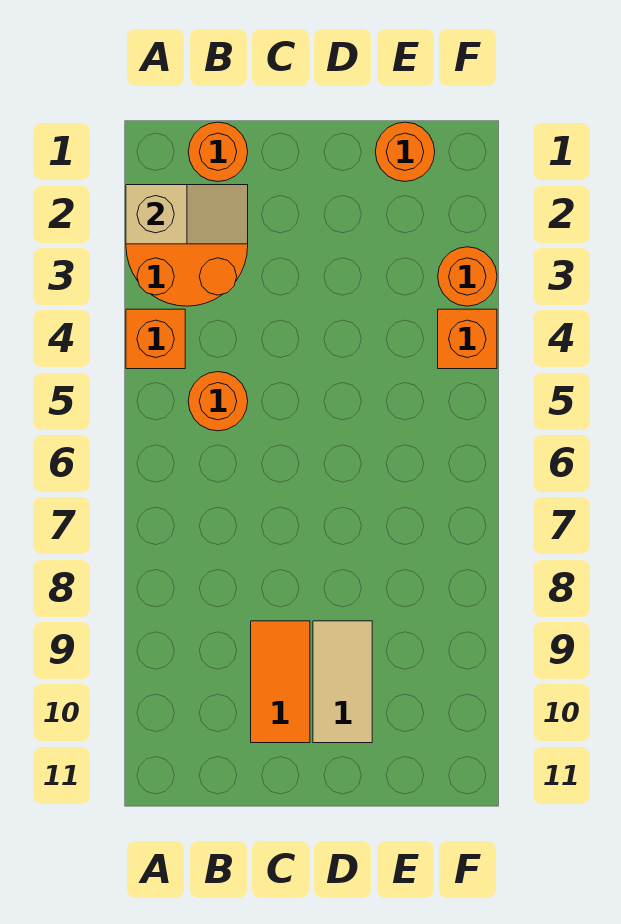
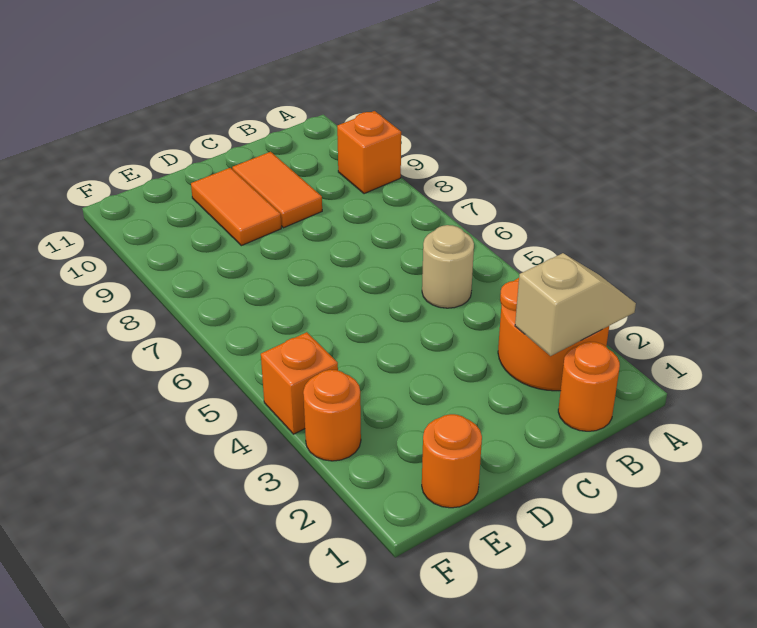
tan 1x2 slope [126,185,248,244] -> tan 1x2 slope turned to [515,253,636,356]
orange 1x1 brick [126,309,185,369] -> orange 1x1 brick moved to [337,111,401,194]
orange 1x1 round brick [188,372,248,431] -> tan 1x1 round brick [422,225,474,308]
tan 1x2 tile [313,621,372,743] -> orange 1x2 tile [191,168,281,246]

